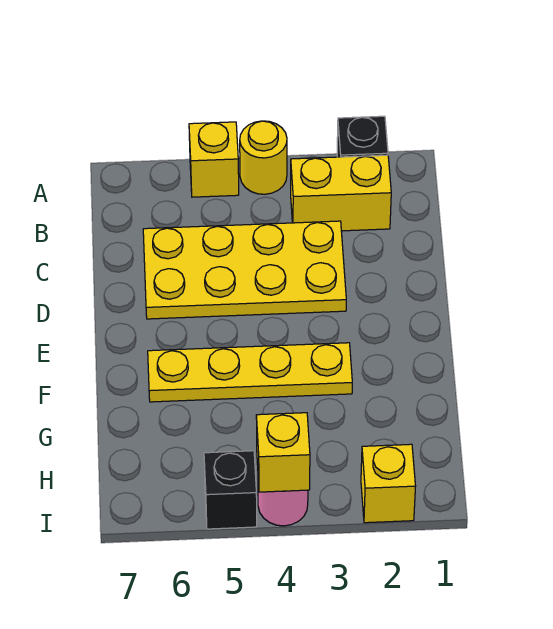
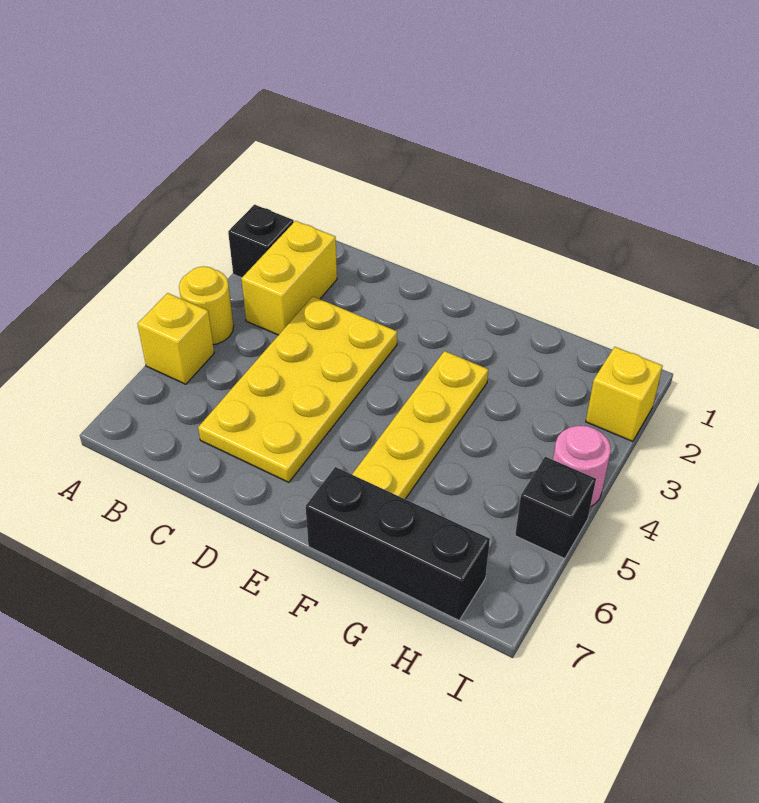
none -> black 1x3 brick [306,467,490,620]
yellow 1x1 brick [256,413,310,492] -> none

